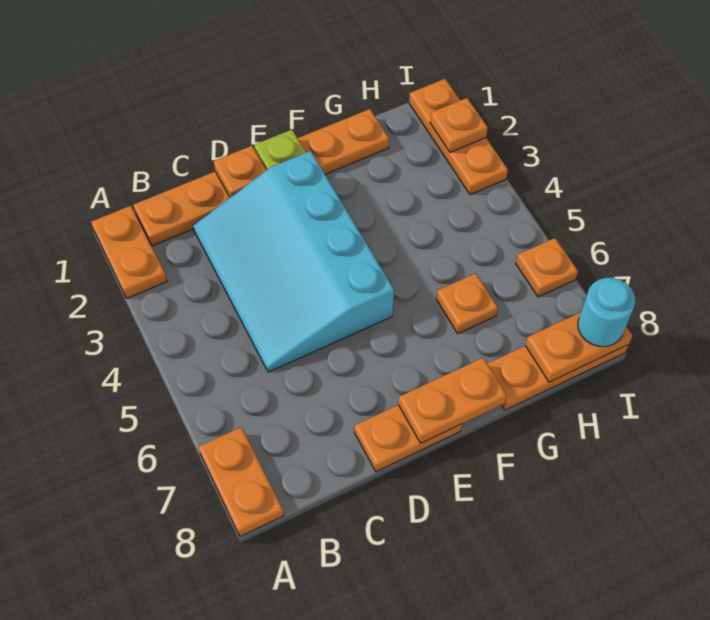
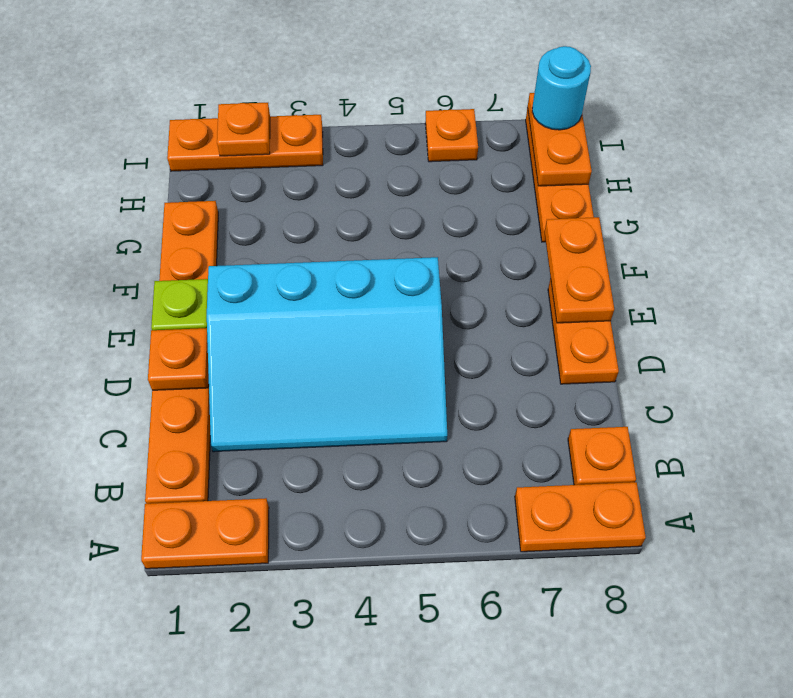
orange 1x1 plate [436,273,498,333] -> orange 1x1 plate moved to [568,427,636,485]

